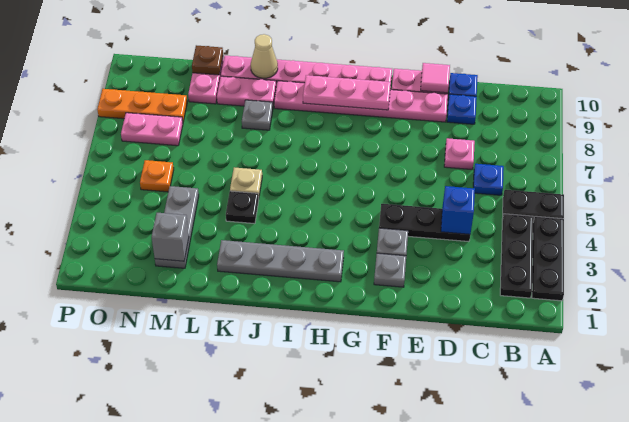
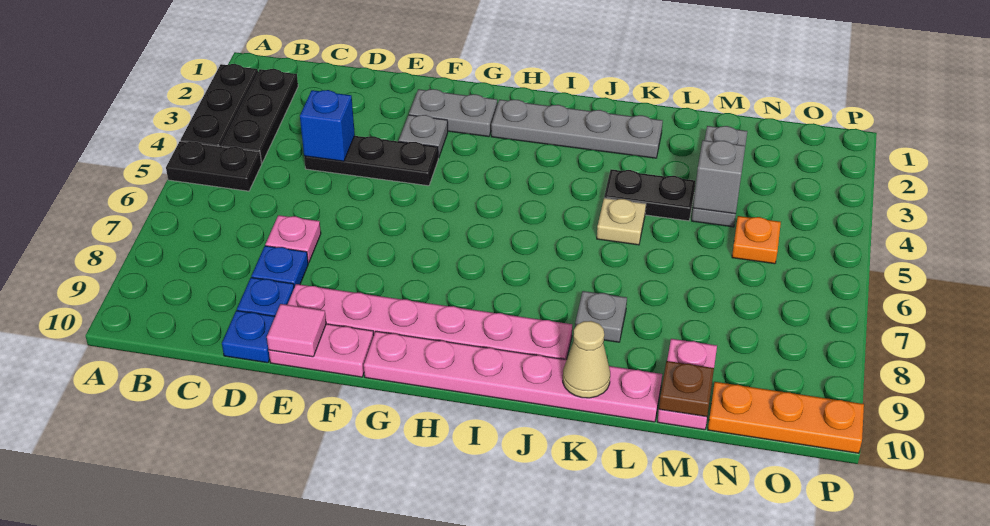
blue 1x1 plate [473,164,504,195] -> blue 1x1 plate moved to [252,246,308,287]
grey 1x1 plate [374,253,406,287] -> grey 1x2 plate [409,89,497,137]
pink 1x3 plate [303,75,391,110] -> none
black 1x1 plate [226,191,259,224] -> black 1x2 plate [604,169,695,221]
pink 1x2 plate [217,76,276,106] -> none
grey 1x1 brick [152,213,189,261] -> grey 1x1 brick moved to [693,140,745,214]
pink 1x2 plate [121,113,183,146] -> none
orange 1x3 plate [97,89,187,122] -> orange 1x3 plate moved to [708,382,864,453]

